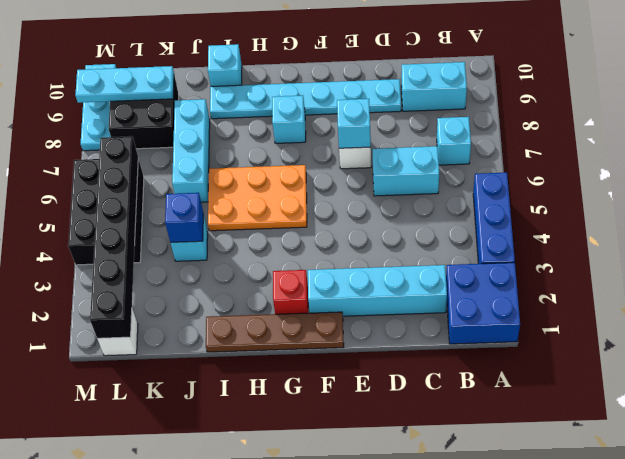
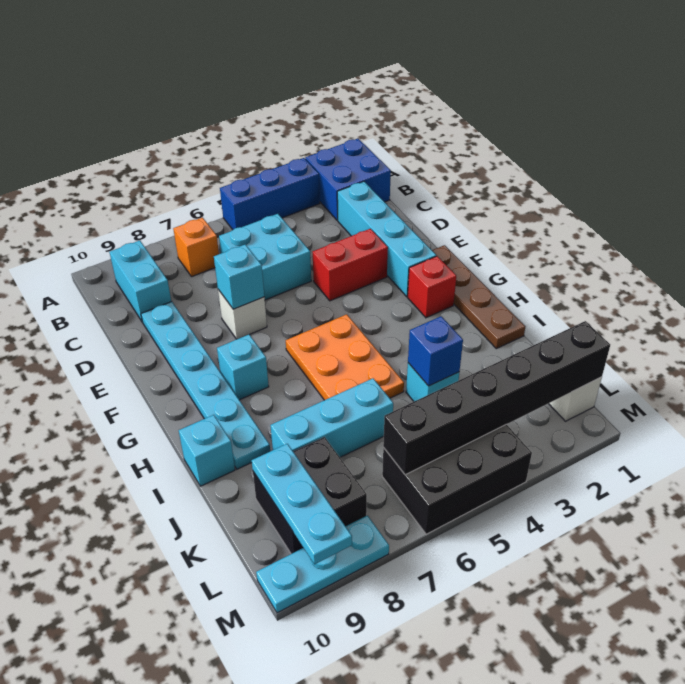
cyan 1x1 brick [437,117,471,165] -> orange 1x1 brick [173,218,219,277]
cyan 1x2 brick [372,146,439,196] -> cyan 2x2 brick [219,214,311,300]
none -> red 1x2 brick [312,229,388,301]

